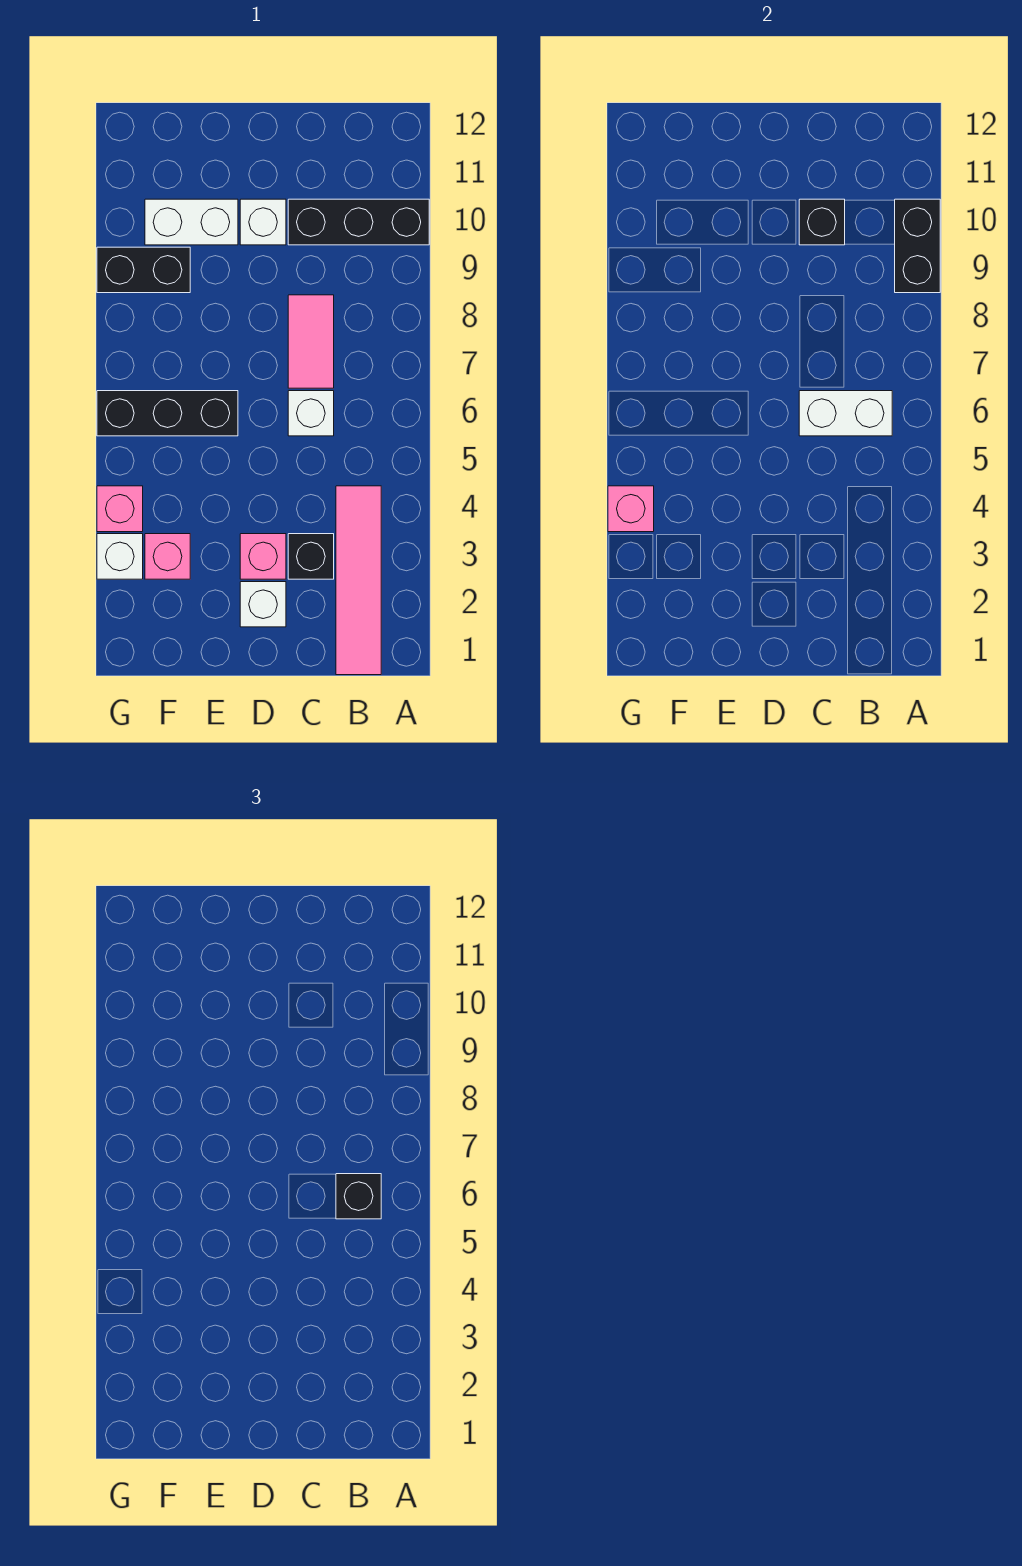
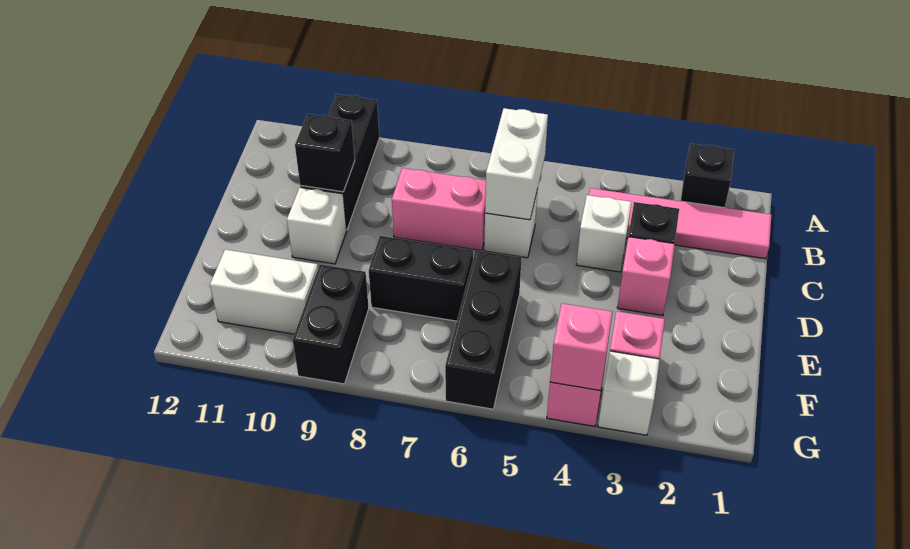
black 1x2 brick [895,199,940,293] -> black 1x2 brick moved to [369,236,473,321]
black 1x1 brick [336,1174,381,1219] -> black 1x1 brick moved to [681,144,734,208]
pink 1x2 tile [288,295,334,388] -> pink 1x2 brick [392,168,486,251]
white 1x1 brick [240,582,286,627] -> white 1x1 brick moved to [576,195,632,272]
white 1x2 brick [145,199,238,245] -> white 1x2 brick turned to [210,250,318,334]

